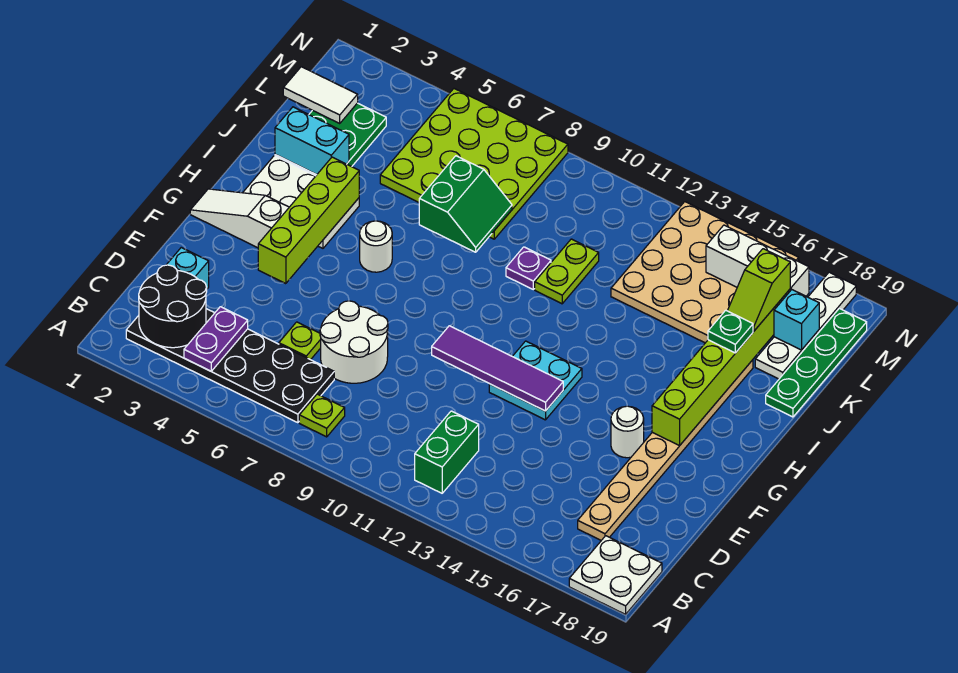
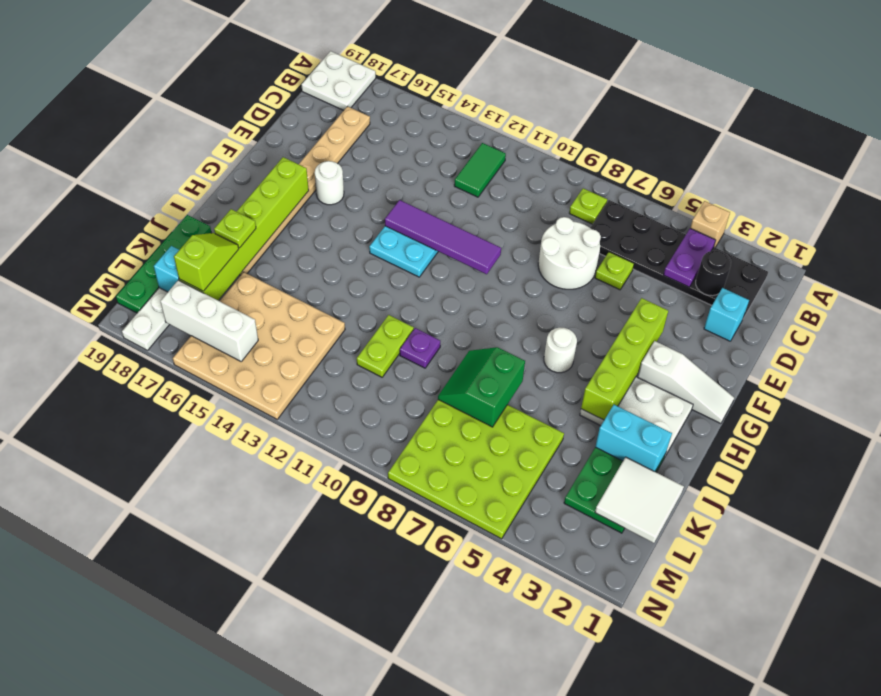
none -> tan 1x1 brick [690,201,730,248]
black 2x2 round brick [139,265,207,348] -> black 1x1 round brick [696,251,731,296]
green 1x2 brick [415,411,479,493] -> green 1x2 tile [454,143,506,197]
green 1x1 plate [708,310,753,353] -> lime 1x1 plate [214,209,256,248]
white 1x2 tile [283,67,358,123] -> white 2x2 tile [595,457,684,543]

